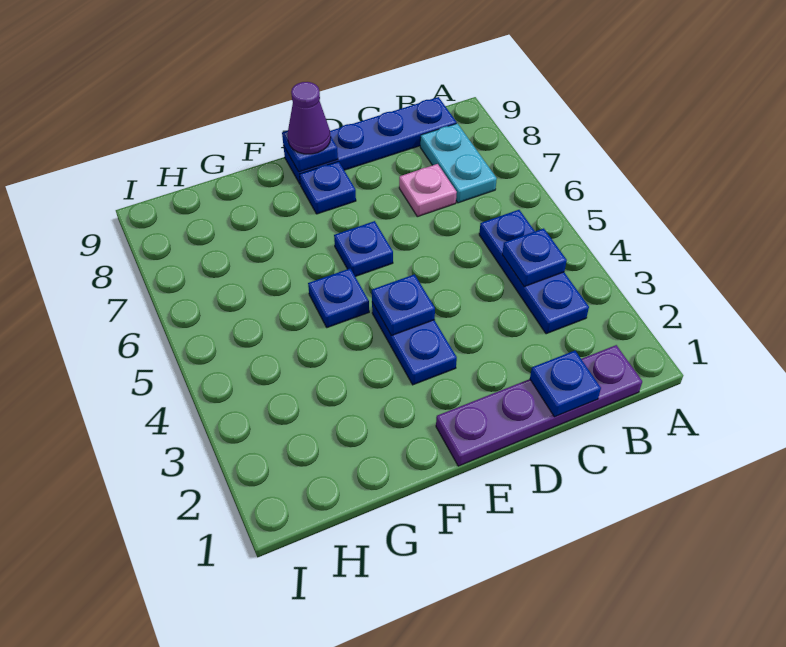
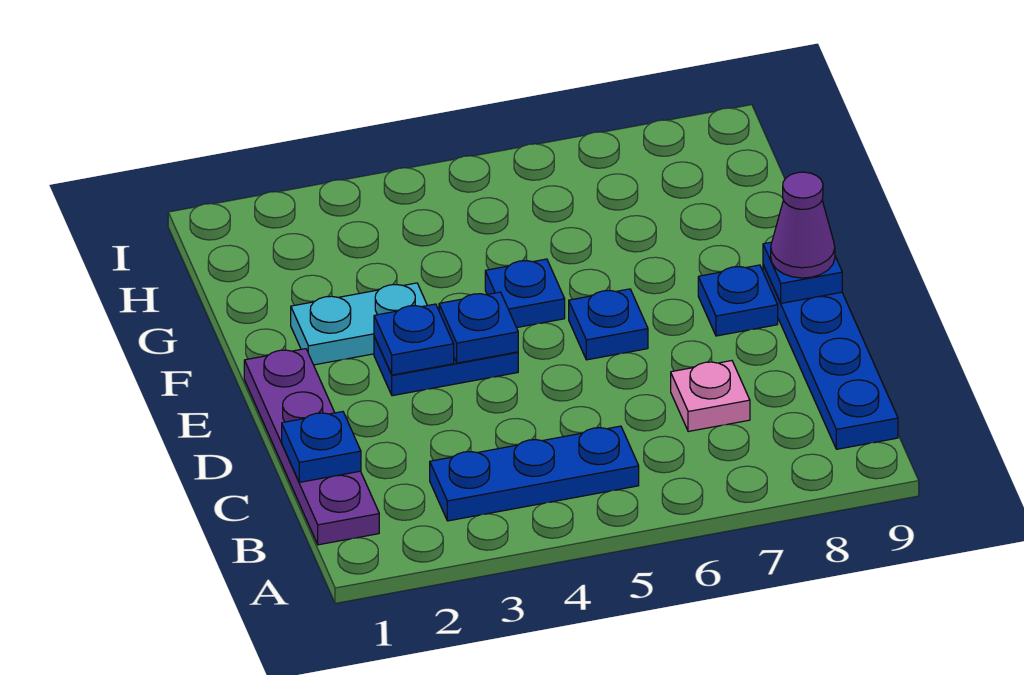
blue 1x1 plate [502,228,567,287] -> blue 1x1 plate moved to [374,304,454,375]
cyan 1x2 plate [420,123,497,203] -> cyan 1x2 plate moved to [291,283,427,365]

